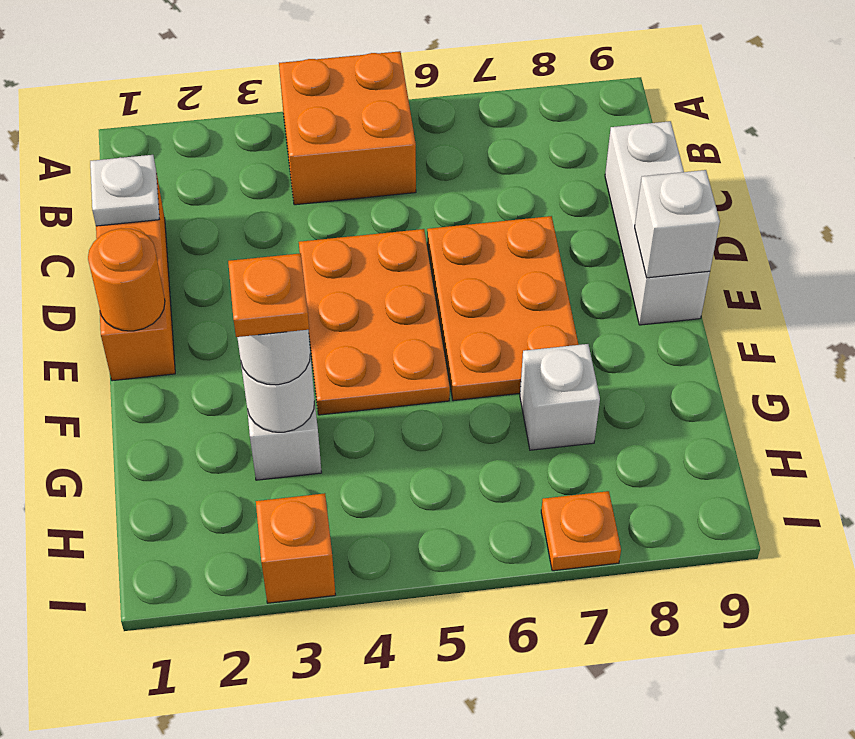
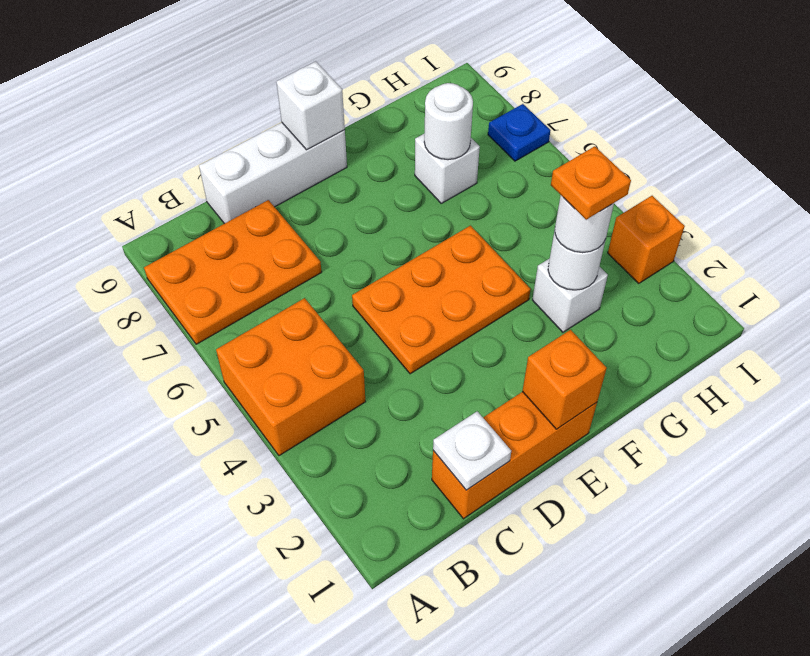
orange 2x3 plate [427,216,578,401] -> orange 2x3 plate moved to [144,200,321,344]
orange 1x1 round brick [88,228,165,331] -> orange 1x1 brick [522,330,607,429]
none -> white 1x1 round brick [424,83,473,160]
orange 1x1 plate [541,491,621,571] -> blue 1x1 plate [488,104,551,161]

